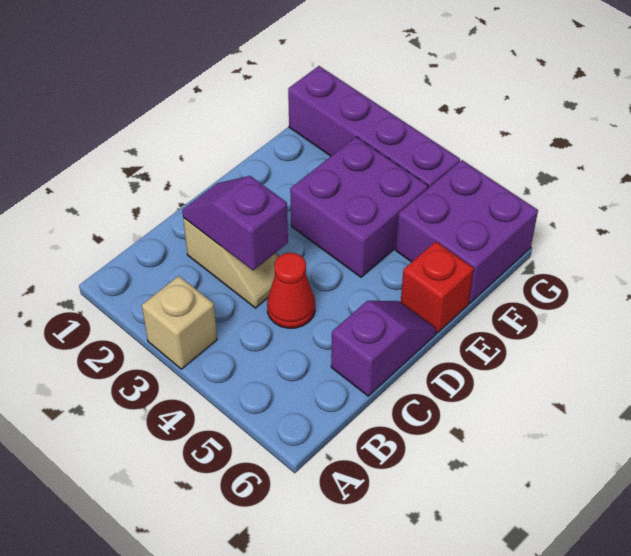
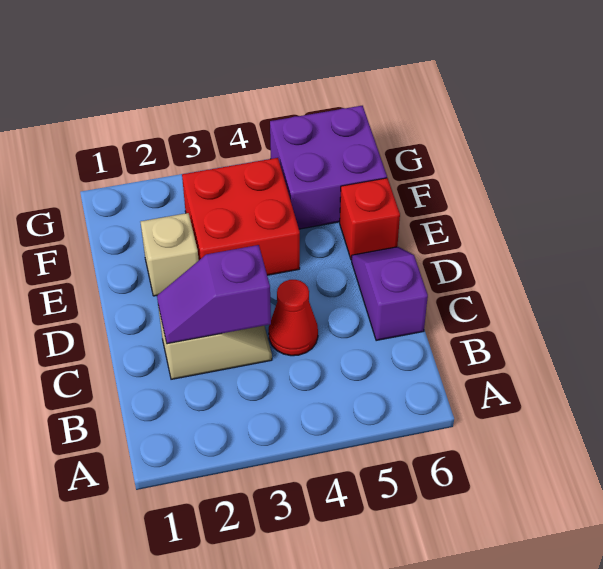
tan 1x1 brick [142,276,217,369] -> tan 1x1 brick moved to [141,213,199,296]
purple 2x2 brick [290,137,428,277] -> red 2x2 brick [182,158,300,275]
purple 1x4 brick [288,66,460,188] -> none

